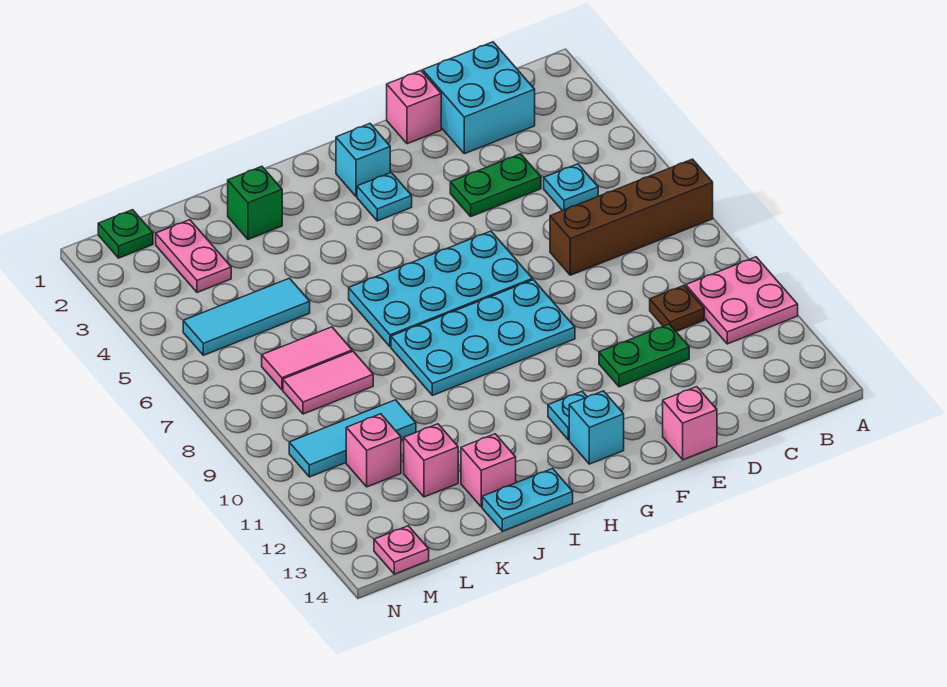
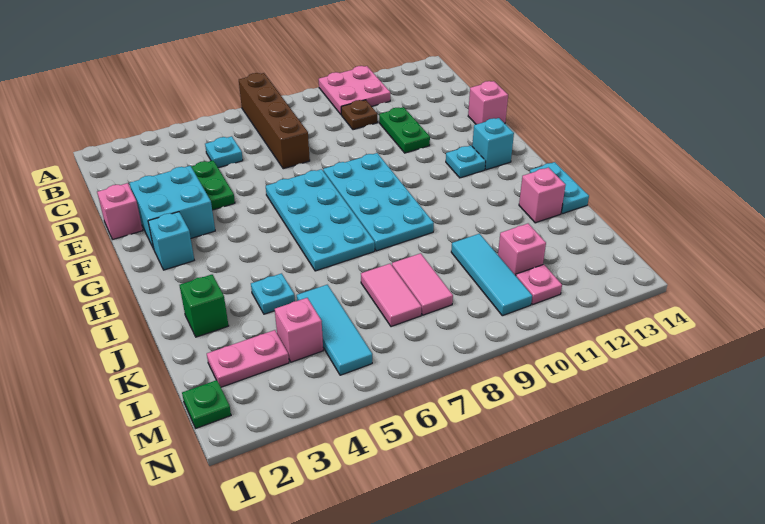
cyan 2x2 brick [423,42,535,154] -> cyan 2x2 brick moved to [130,166,215,249]
cyan 1x1 plate [357,173,412,221] -> cyan 1x1 plate moved to [251,273,295,314]
pink 1x1 brick [404,424,458,497] -> pink 1x1 brick moved to [275,298,323,362]
pink 1x1 plate [374,526,429,574] -> pink 1x1 plate moved to [516,264,562,304]

